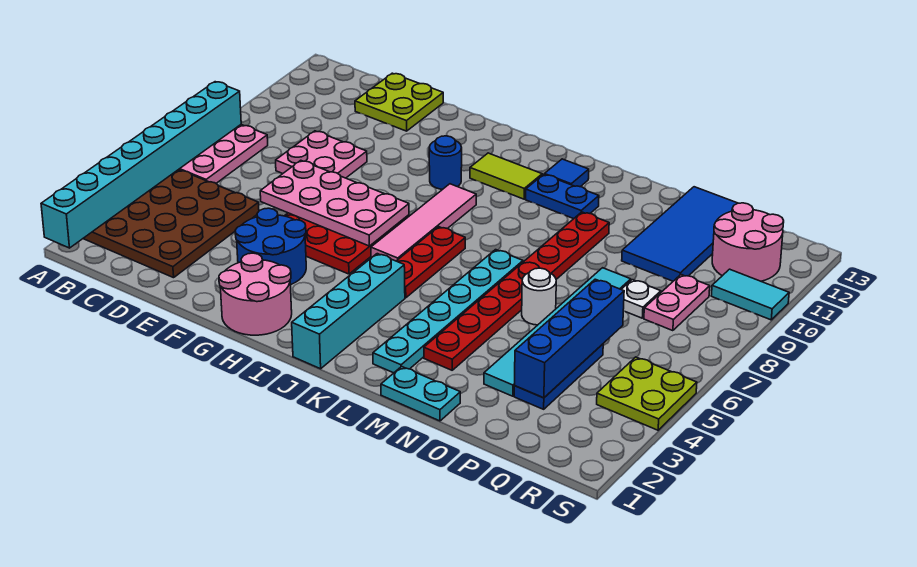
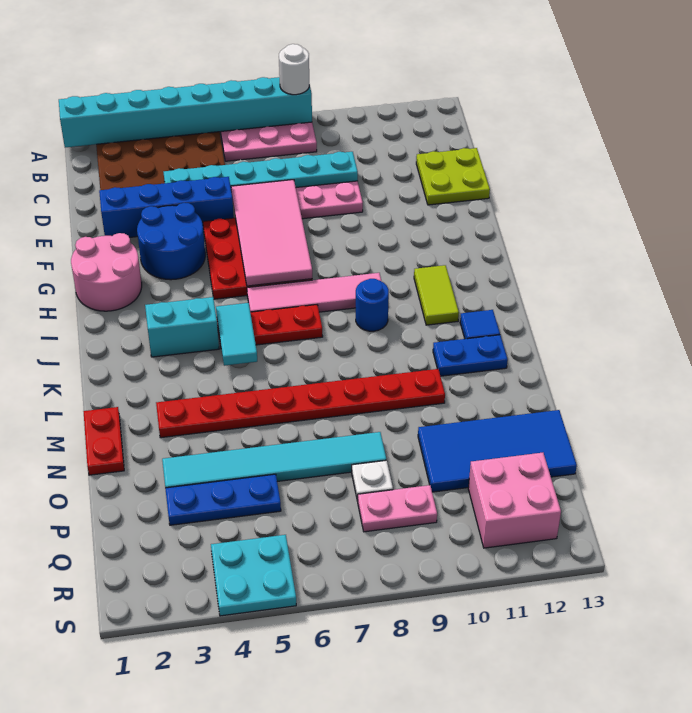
pink 2x4 plate [260,160,409,246] -> pink 2x4 tile [231,180,312,286]
blue 1x1 round brick [429,136,462,189] -> blue 1x1 round brick moved to [356,279,389,331]
cyan 1x4 brick [292,254,405,369] -> cyan 1x2 brick [145,297,219,357]
blue 1x2 plate [526,174,599,219] -> blue 1x2 plate turned to [433,335,508,376]
cyan 1x6 plate [373,250,523,373] -> cyan 1x6 plate moved to [164,152,358,187]
cyan 1x2 plate [381,367,460,421] -> red 1x2 plate [83,407,124,475]
white 1x1 round brick [522,268,556,325] -> white 1x1 round brick moved to [279,44,309,95]
blue 1x4 brick [515,279,624,398] -> blue 1x4 brick moved to [99,177,234,237]
pink 2x2 round brick [712,203,784,281] -> pink 2x2 brick [468,453,561,548]
lime 2x2 plate [597,357,697,430] -> cyan 2x2 plate [211,535,296,616]
cyan 1x2 tile [711,269,789,320] -> cyan 1x2 tile moved to [216,303,257,366]

